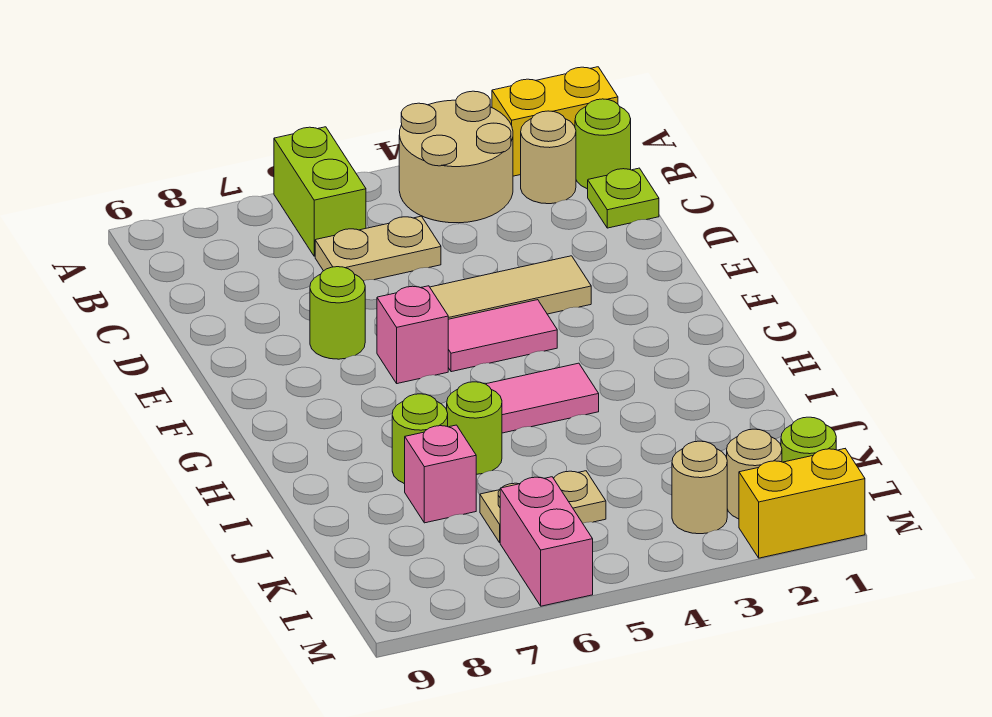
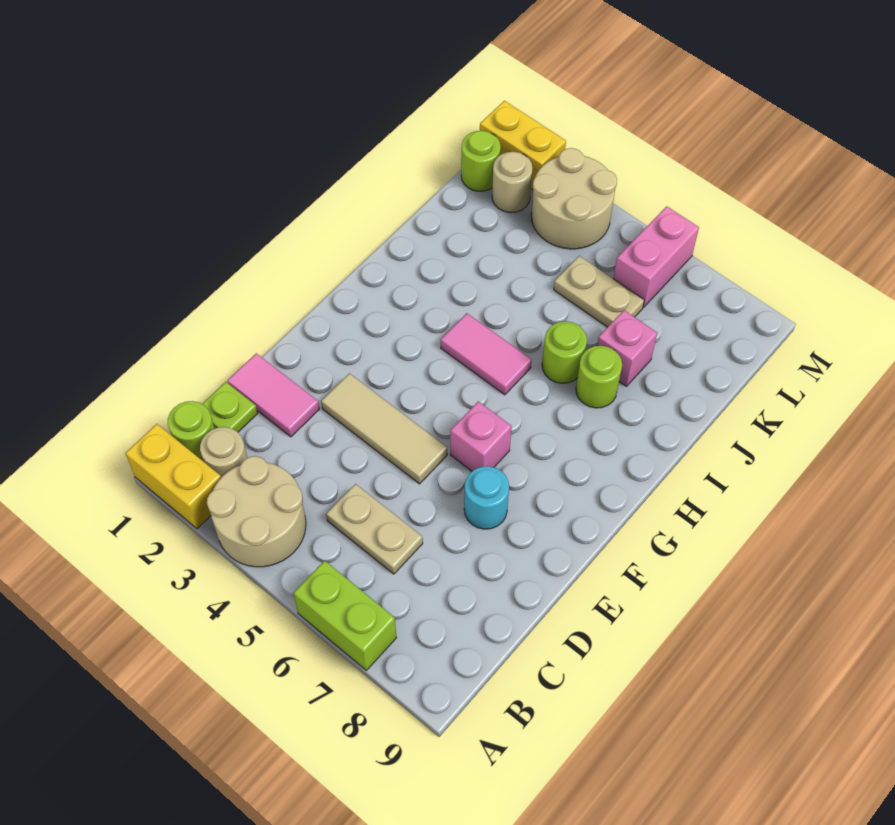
lime 1x2 brick [274,127,366,256] -> lime 1x2 brick turned to [293,561,396,670]
lime 1x1 round brick [310,267,365,359] -> cyan 1x1 round brick [464,466,509,529]
pink 1x2 tile [448,300,557,372] -> pink 1x2 tile moved to [227,353,319,437]
tan 1x1 round brick [672,441,727,534] -> tan 2x2 round brick [531,148,617,249]

